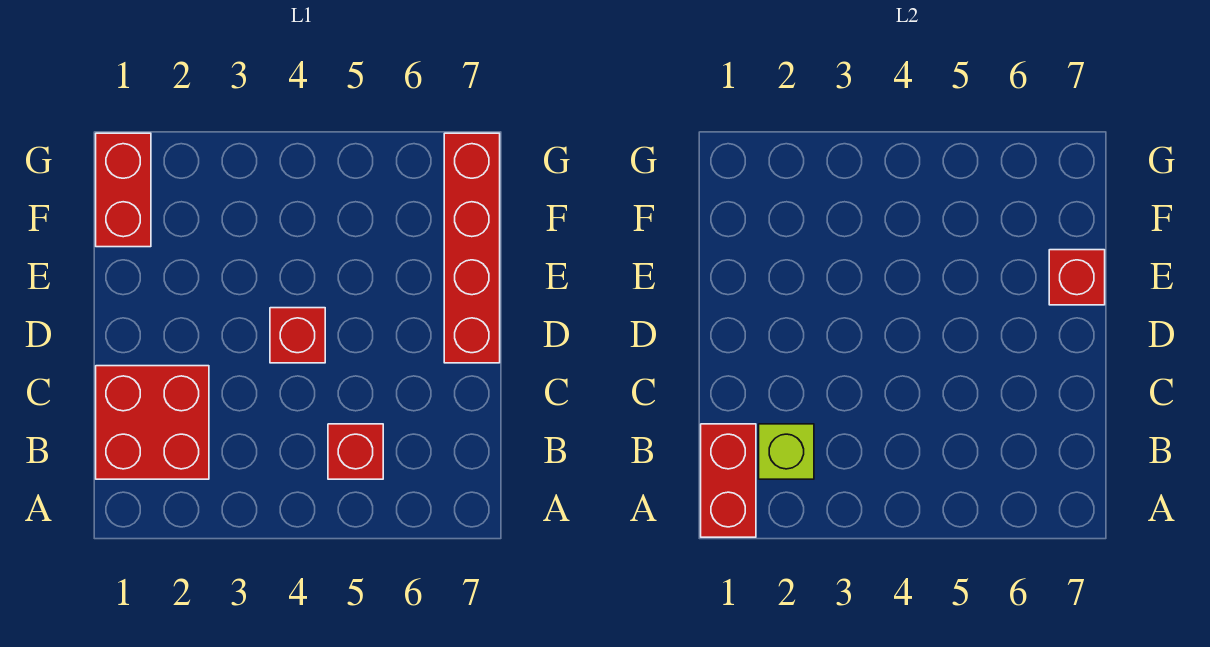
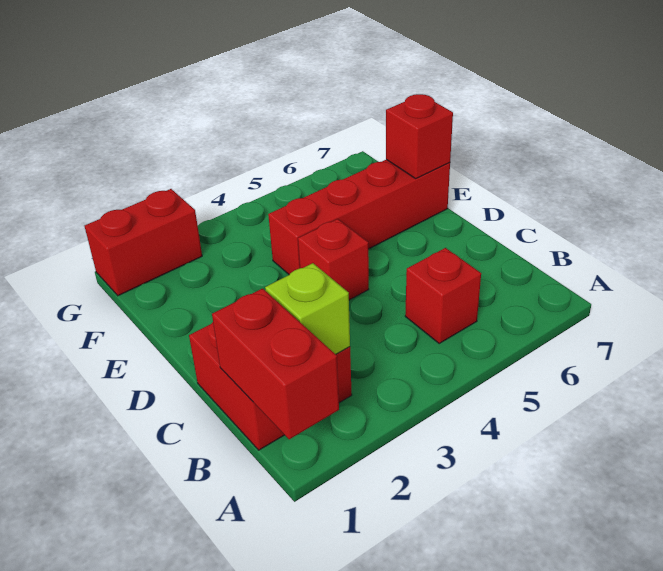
red 1x4 brick [444,133,500,363] -> red 1x4 brick turned to [268,160,450,275]
red 1x2 brick [96,133,151,247] -> red 1x2 brick turned to [85,189,202,296]

